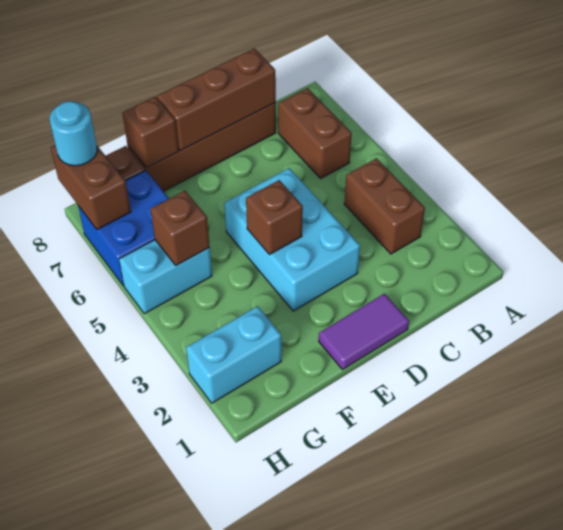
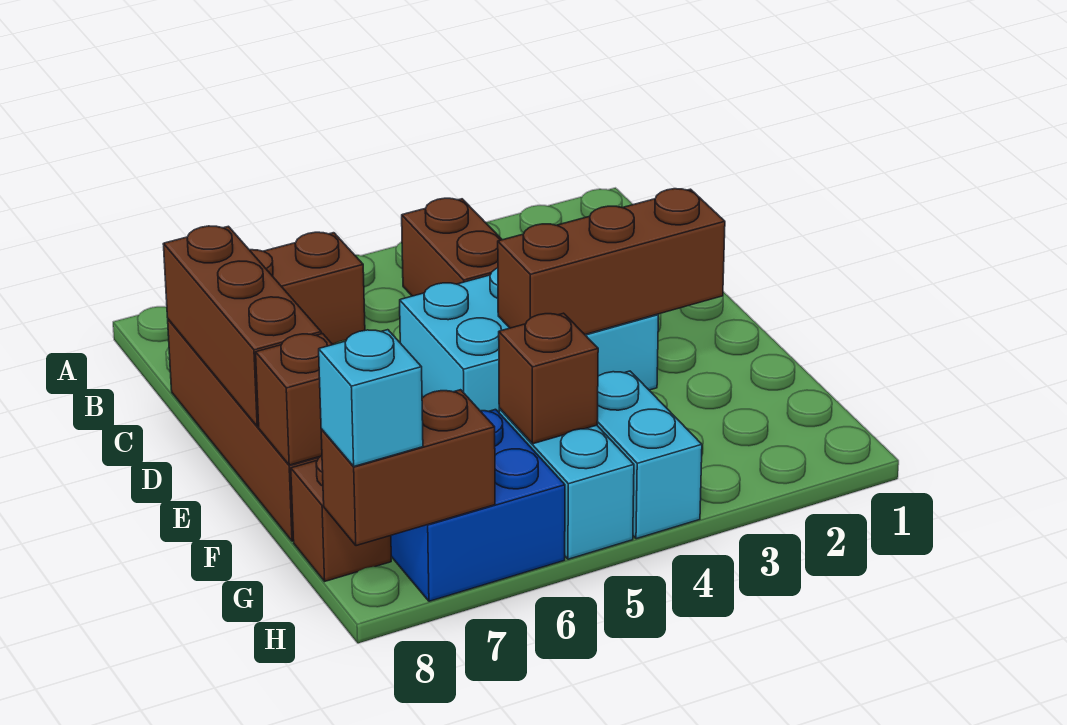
brown 1x2 brick [344,158,425,254] -> brown 1x2 brick turned to [402,198,502,296]
purple 1x2 tile [319,294,409,370] -> none
brown 1x1 brick [246,180,303,255] -> brown 1x3 brick [498,189,725,334]
cyan 1x2 brick [186,306,281,403] -> cyan 1x2 brick moved to [597,371,702,539]
cyan 1x1 round brick [50,101,97,166] -> cyan 1x1 brick [319,330,423,466]

